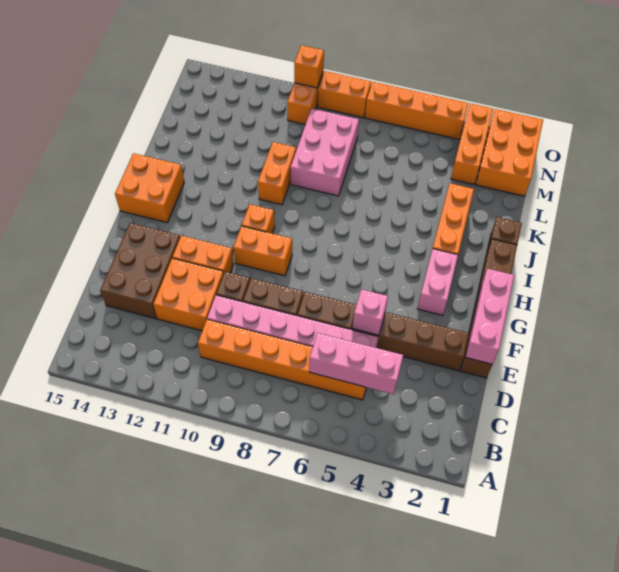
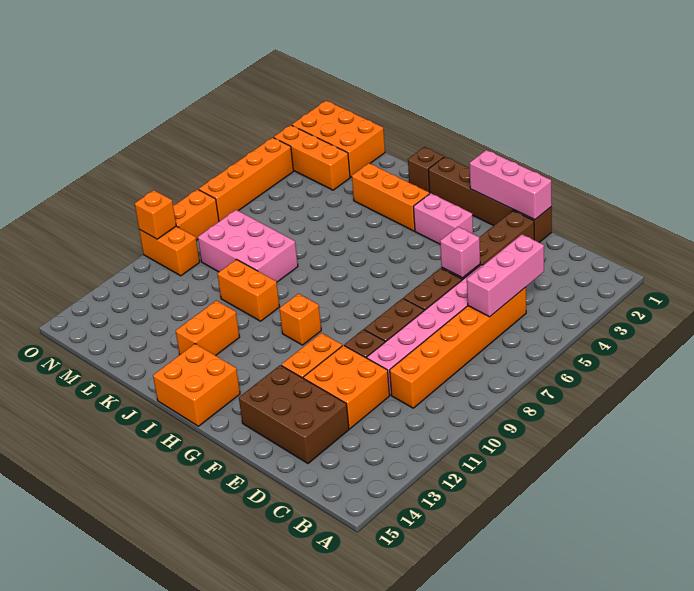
orange 1x2 brick [233,226,292,276] -> orange 1x2 brick moved to [176,301,239,356]

